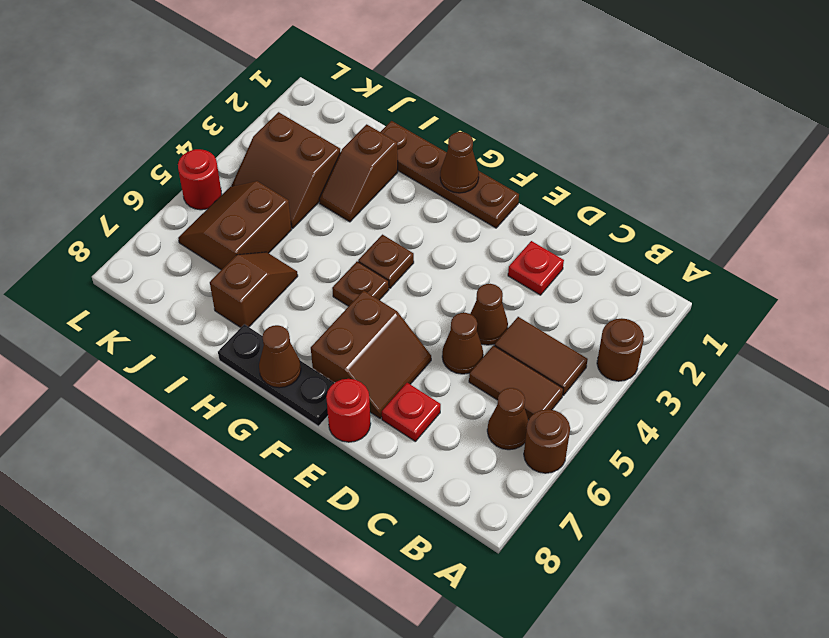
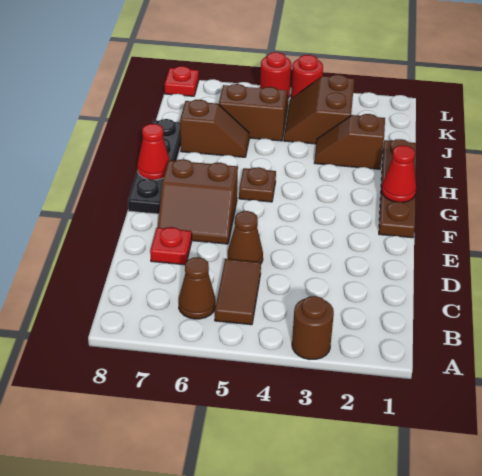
brown 1x1 round brick [524,409,570,473] -> none
brown 1x2 tile [494,317,588,395] -> none
red 1x1 plate [508,241,564,295] -> red 1x1 plate moved to [165,66,199,96]
brown 1x1 cone [470,284,508,345] -> none
red 1x1 round brick [326,379,371,442] -> red 1x1 round brick moved to [291,55,323,98]
black 1x3 plate [218,324,334,426] -> black 1x4 plate [128,119,181,214]
brown 1x1 cone [440,132,479,193] -> red 1x1 cone [382,145,416,202]
brown 1x1 plate [358,235,414,288] -> none
brown 1x1 cone [259,325,301,388] -> red 1x1 cone [137,124,169,180]

